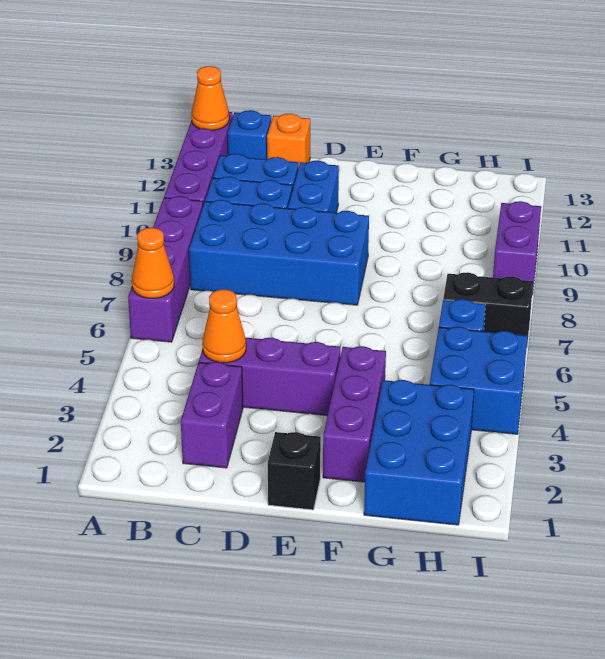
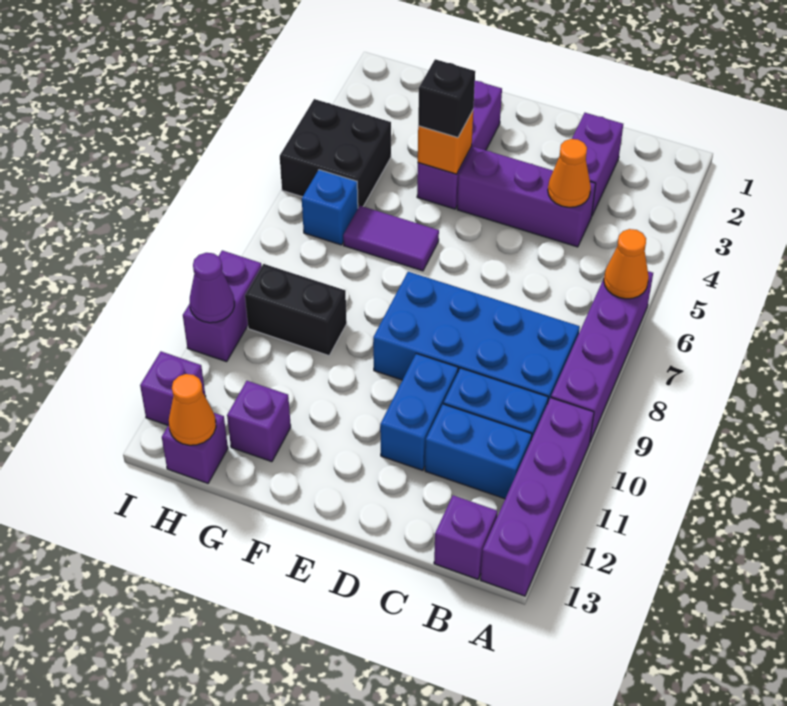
orange 1x1 cone [192,66,229,130] -> orange 1x1 cone moved to [169,374,216,445]
blue 1x1 brick [228,110,271,159] -> purple 1x1 brick [434,495,497,579]
orange 1x1 brick [267,114,310,169] -> orange 1x1 brick moved to [418,111,473,174]
black 1x1 brick [268,432,321,510] -> black 1x1 brick moved to [418,59,475,137]
none -> purple 1x2 tile [343,206,439,271]
blue 2x3 brick [364,380,474,525] -> none
none -> purple 1x1 brick [227,381,291,462]
blue 2x2 brick [430,327,527,434] -> black 2x2 brick [280,99,391,208]
black 1x2 brick [443,272,533,348] -> black 1x2 brick moved to [245,264,347,356]
none -> purple 1x1 brick [162,413,228,483]
none -> purple 1x1 cone [190,253,234,323]
none -> purple 1x1 brick [140,352,206,425]

